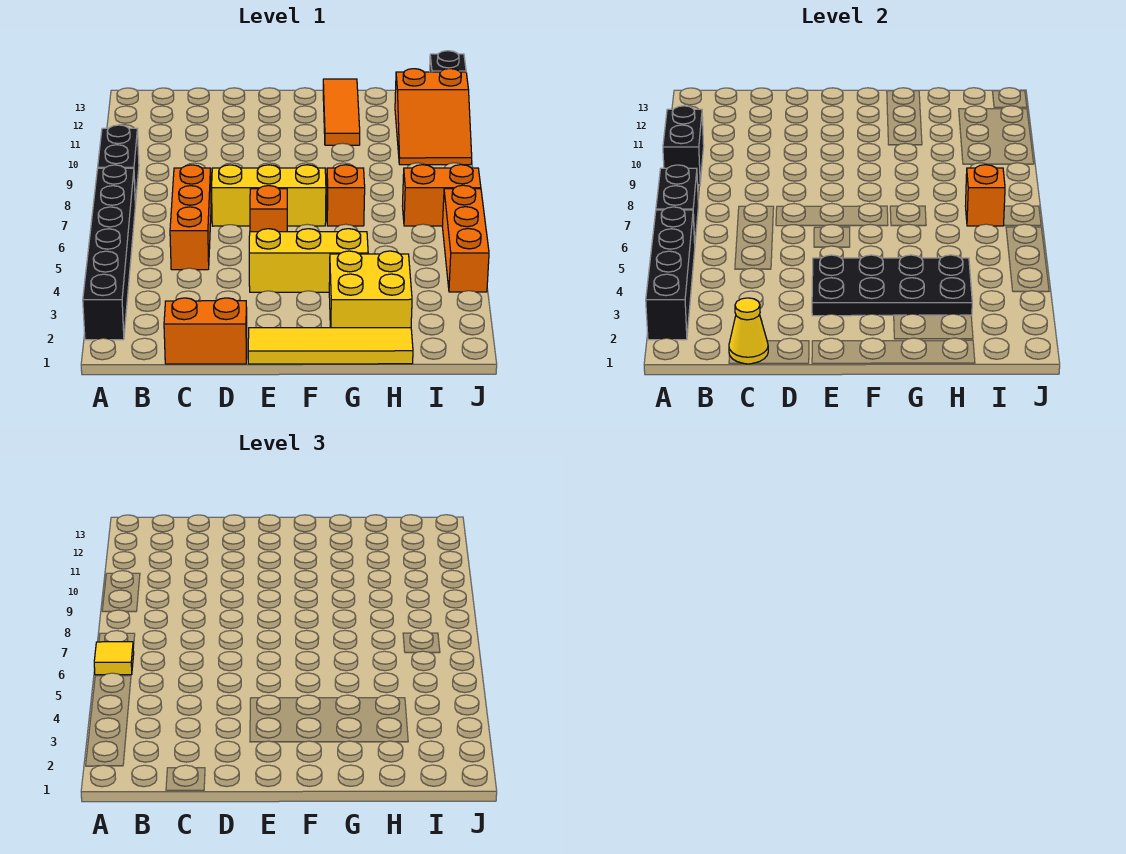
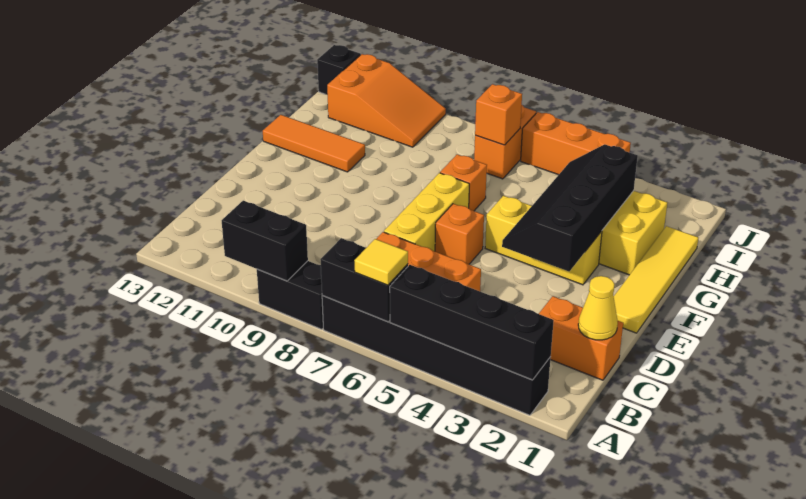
orange 1x2 brick [164,298,247,364] -> orange 1x2 brick turned to [539,296,623,380]
black 2x4 plate [812,255,972,316] -> black 2x4 slope [502,144,638,271]
yellow 1x3 brick [249,229,368,292] -> yellow 1x3 brick turned to [485,196,602,285]

